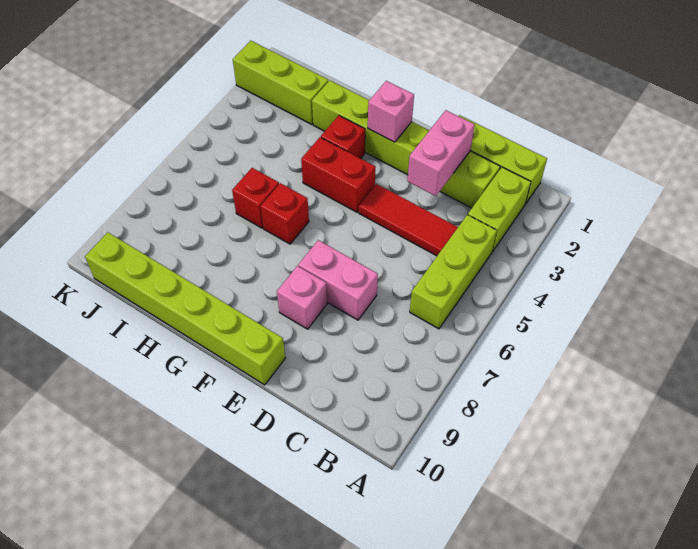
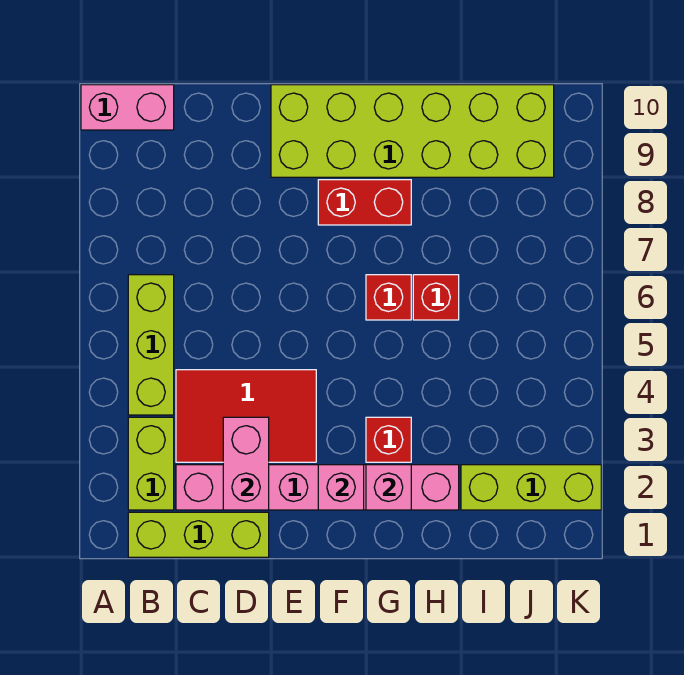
lime 1x6 brick [312,80,500,208] -> pink 1x6 brick [176,465,459,510]
red 1x3 tile [359,184,458,256] -> red 2x3 tile [176,370,316,462]
pink 1x2 brick [298,240,378,320] -> pink 1x2 brick moved to [81,85,174,130]
pink 1x1 brick [277,266,327,329] -> pink 1x1 brick moved to [366,465,411,510]
lime 1x6 brick [85,232,285,385] -> lime 2x6 brick [271,85,554,177]
red 1x2 brick [301,137,376,212] -> red 1x2 brick moved to [318,180,411,225]

